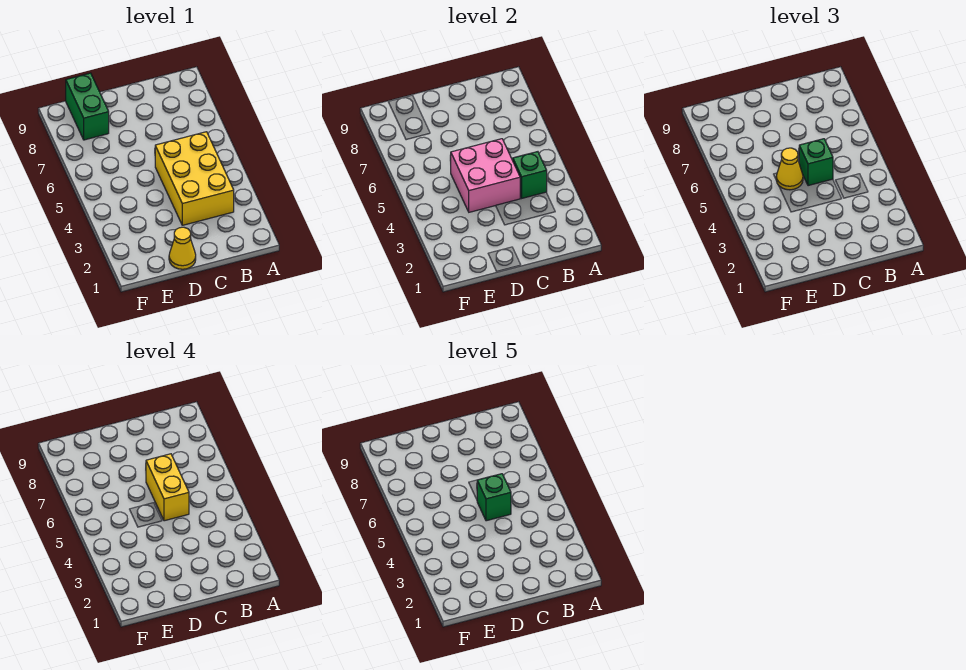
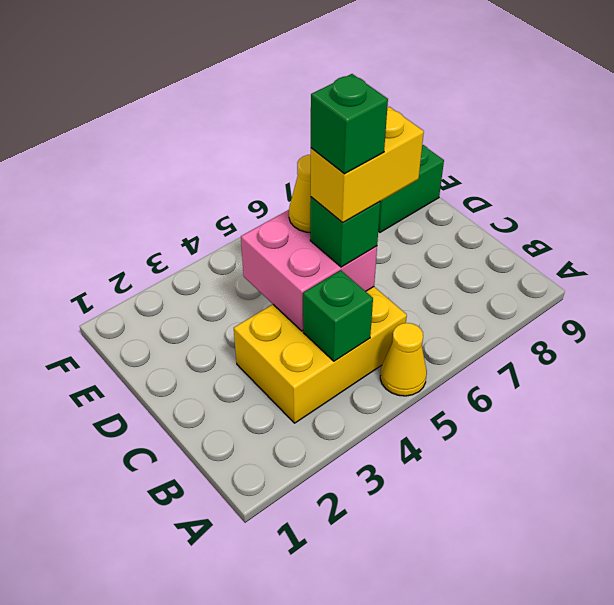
yellow 1x1 cone [169,227,196,269] -> yellow 1x1 cone moved to [380,323,427,396]

